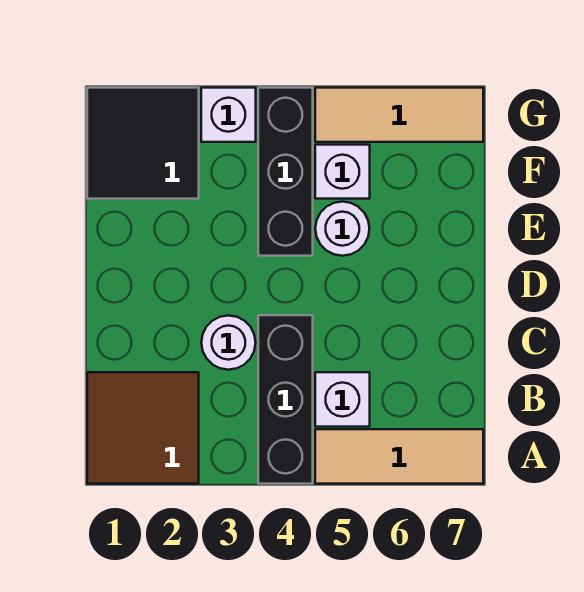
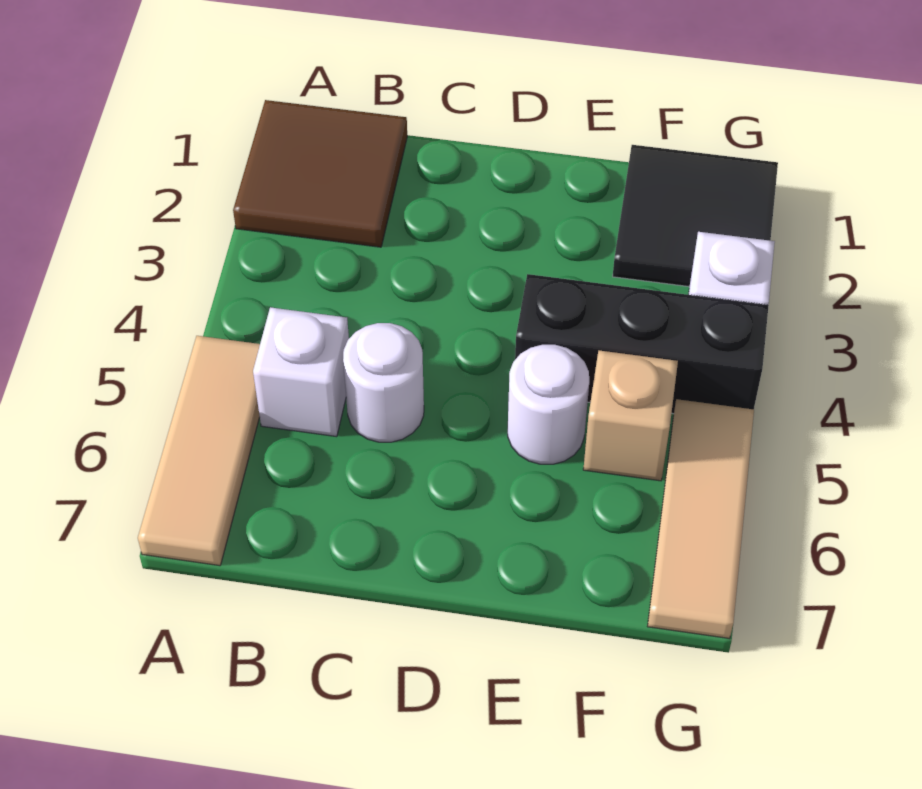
black 1x3 brick [258,315,313,484] -> none
white 1x1 round brick [201,316,256,370] -> white 1x1 round brick moved to [343,323,424,442]
white 1x1 brick [315,145,370,199] -> tan 1x1 brick [583,351,678,481]

